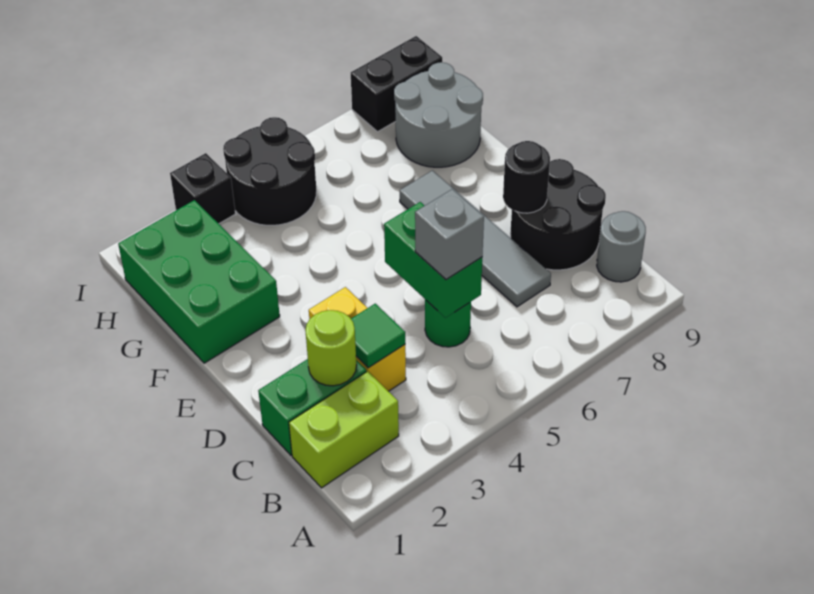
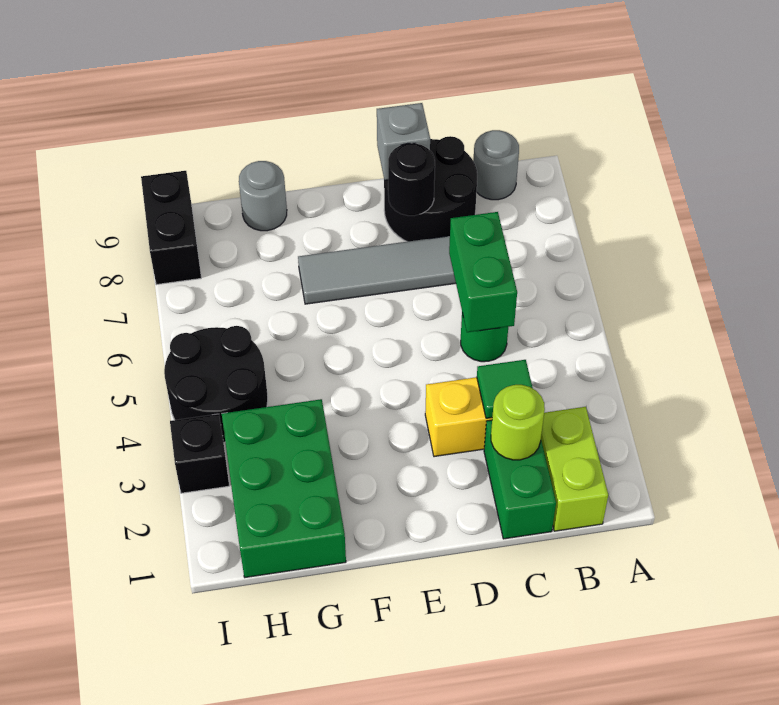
green 1x2 brick [384,202,482,318] -> green 1x2 brick turned to [449,212,517,332]
grey 1x1 brick [415,189,484,280] -> grey 1x1 brick moved to [377,103,430,180]
green 2x3 brick [118,200,280,363] -> green 2x3 brick turned to [222,399,346,577]
grey 2x2 round brick [394,62,483,167] -> grey 1x1 round brick [239,161,287,231]

